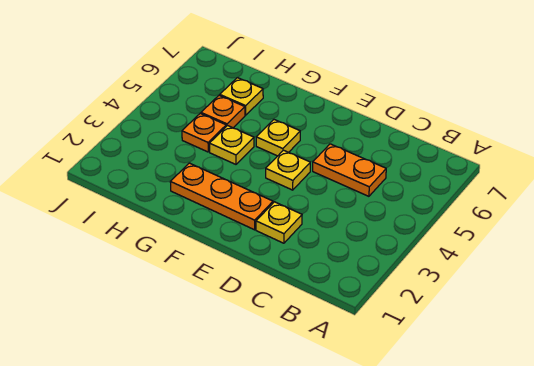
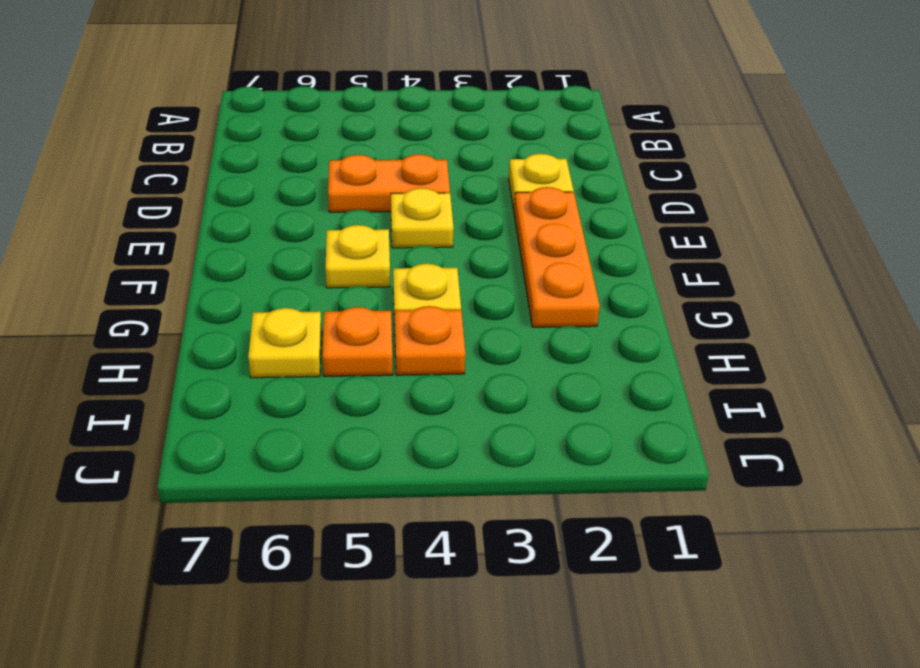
orange 1x2 plate [313,144,386,196] -> orange 1x2 plate turned to [328,154,450,212]

